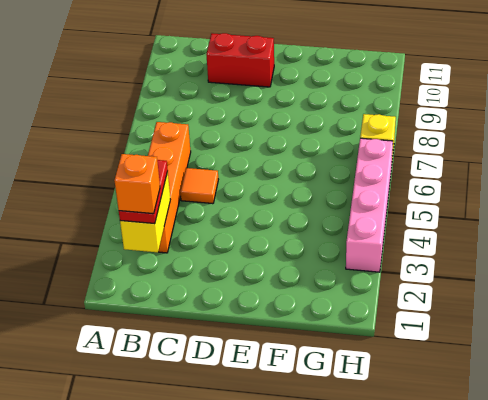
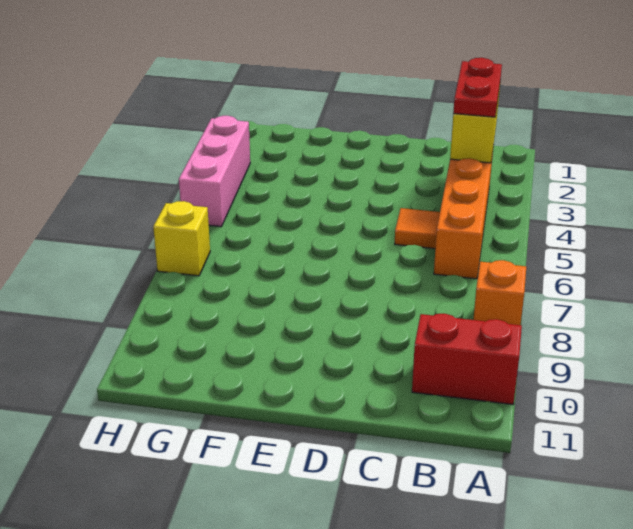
orange 1x1 brick [114,154,160,214] -> orange 1x1 brick moved to [473,260,526,325]
red 1x2 brick [206,33,274,87] -> red 1x2 brick moved to [412,314,522,404]
pink 1x4 brick [346,138,393,272] -> pink 1x3 brick [179,116,250,227]

